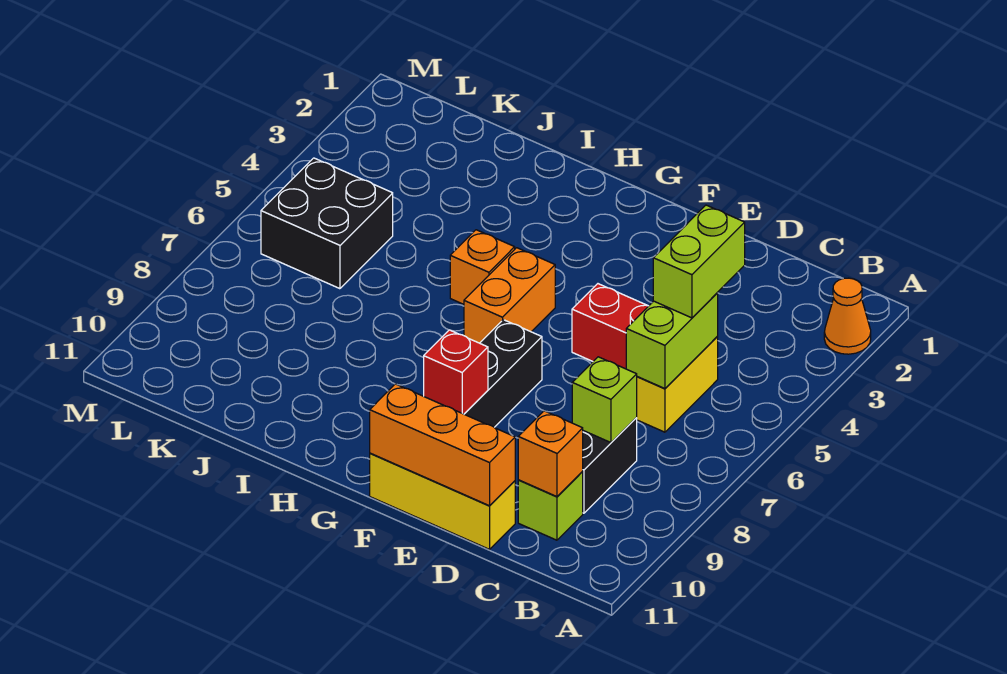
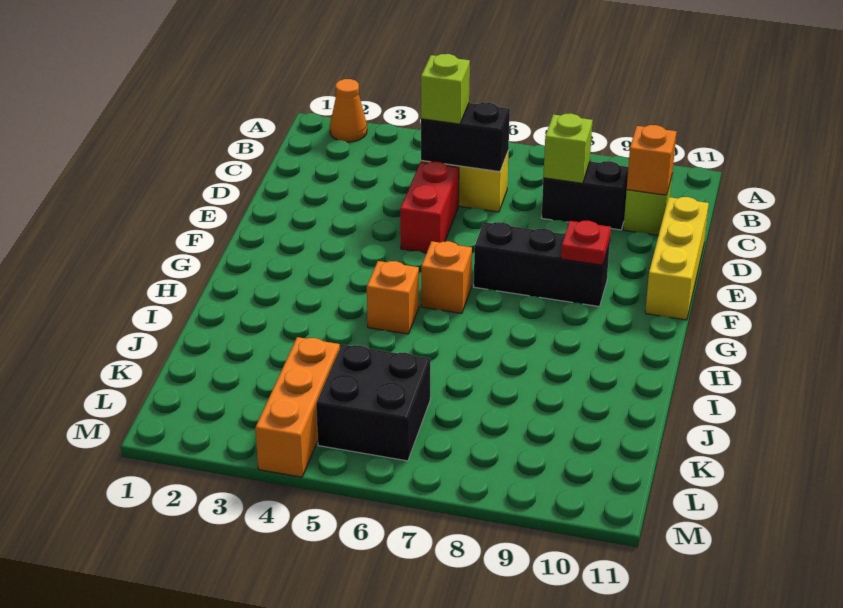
lime 1x2 brick [653,205,745,318] -> lime 1x1 brick [421,54,470,124]
lime 1x2 brick [626,293,718,389] -> black 1x2 brick [421,102,510,172]
orange 1x3 brick [370,384,515,506] -> orange 1x3 brick moved to [255,337,340,477]
red 1x1 brick [424,330,488,414] -> red 1x1 plate [561,221,611,265]
orange 1x2 brick [464,248,555,343] -> orange 1x1 brick [421,241,472,313]

